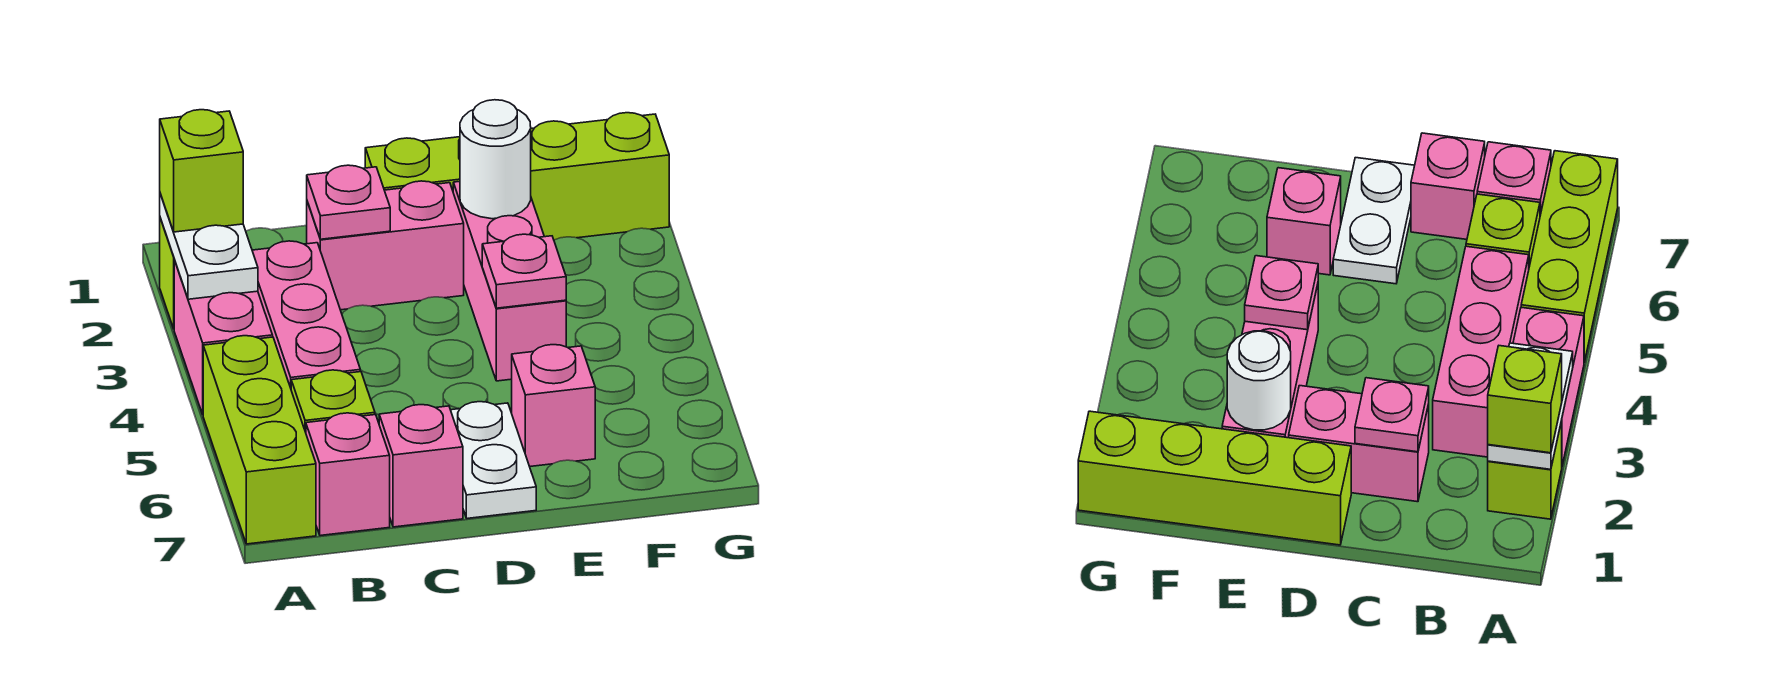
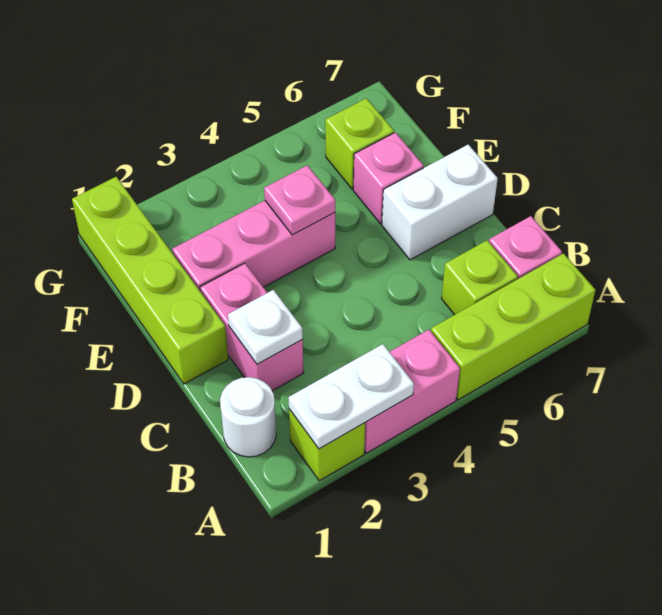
lime 1x1 brick [160,110,243,232] -> lime 1x1 brick moved to [325,98,394,189]
pink 1x3 brick [252,241,360,388] -> none
pink 1x1 plate [307,165,390,239] -> white 1x1 plate [228,290,303,364]
pink 1x1 brick [379,405,463,527] -> none
white 1x2 plate [451,402,536,518] -> white 1x2 brick [382,145,498,260]
white 1x1 round brick [460,100,531,219] -> white 1x1 round brick moved to [220,377,276,457]

